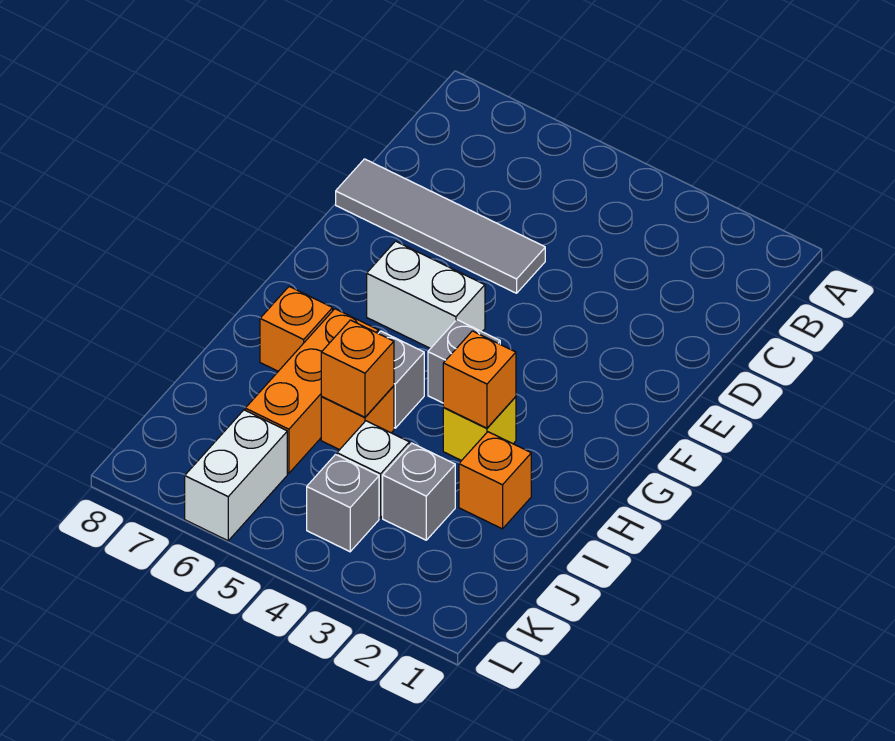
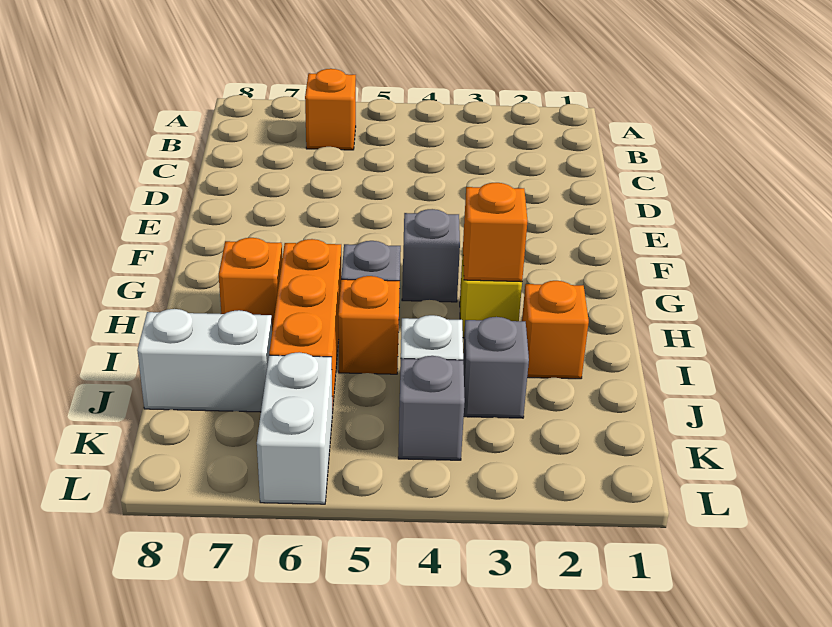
grey 1x4 tile [336,159,545,293] -> none
white 1x2 brick [367,241,485,349] -> white 1x2 brick moved to [137,309,272,412]
orange 1x1 brick [321,320,394,417] -> orange 1x1 brick moved to [305,69,356,150]

